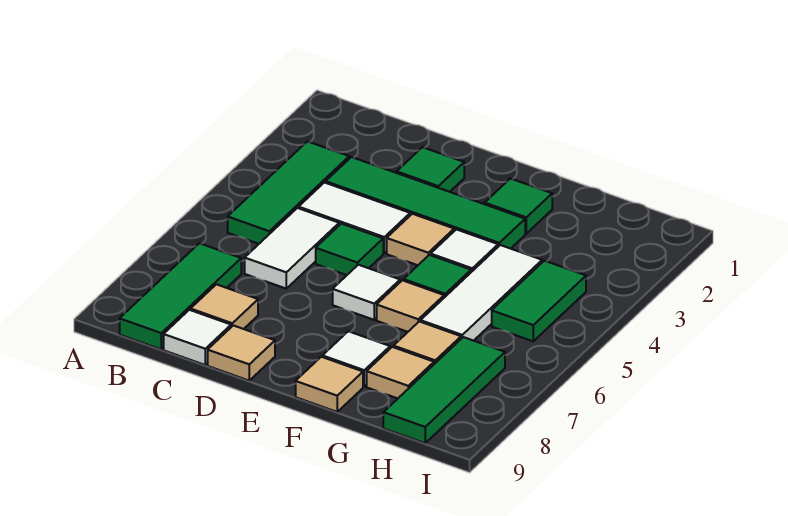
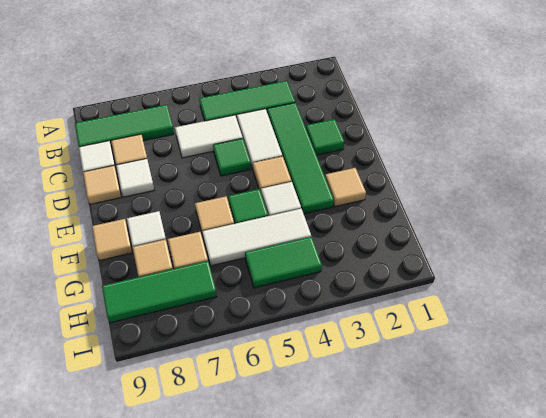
white 1x1 tile [333,265,400,320] -> white 1x1 tile moved to [116,159,154,197]
green 1x1 tile [485,179,552,234] -> tan 1x1 tile [325,168,366,207]

